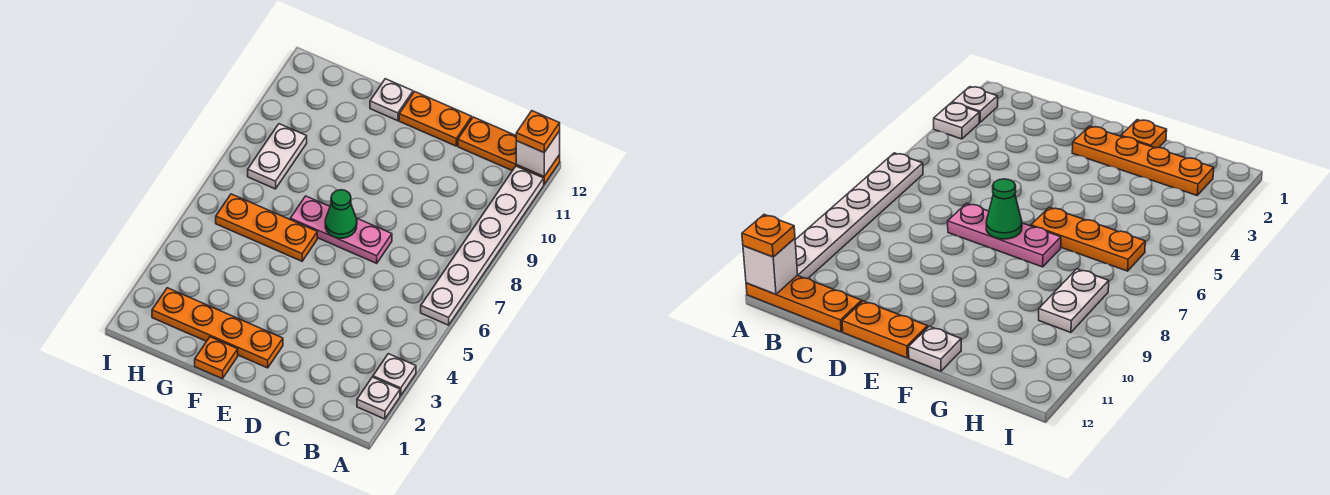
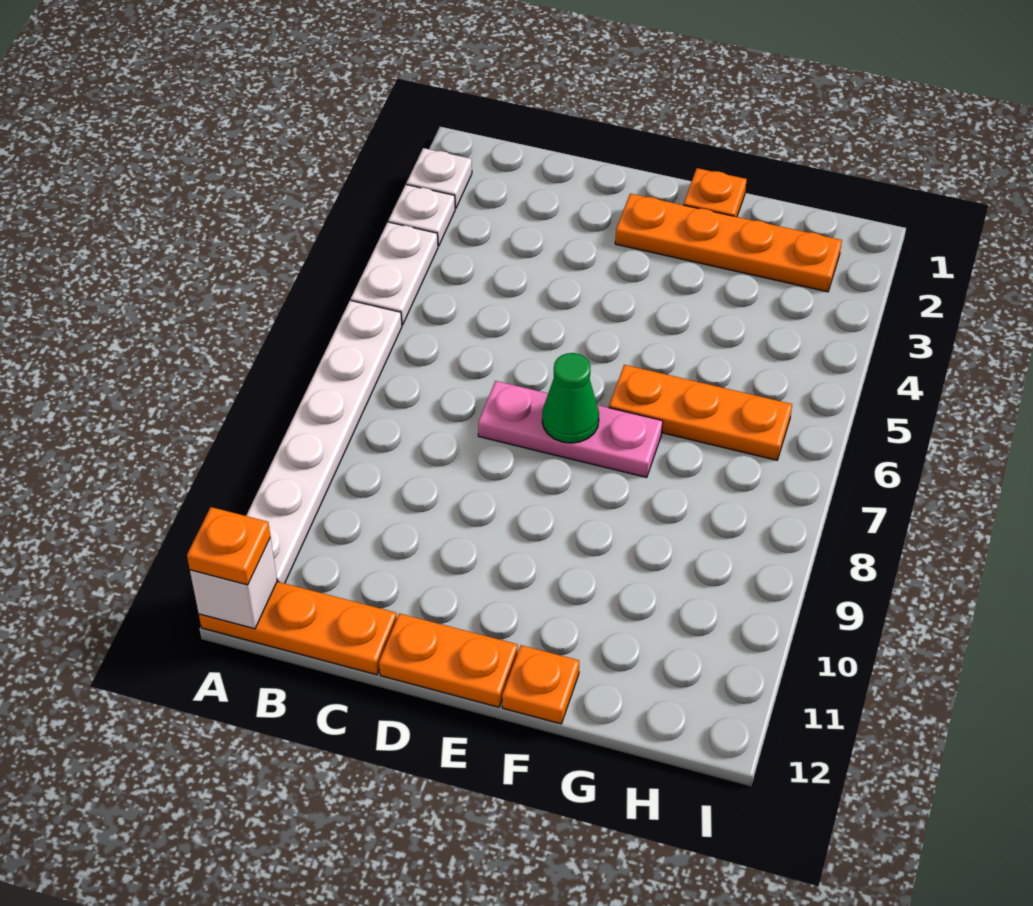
white 1x1 plate [370,79,413,121] -> orange 1x1 plate [502,645,579,724]
white 1x2 plate [248,124,307,189] -> white 1x2 plate moved to [351,222,438,325]

